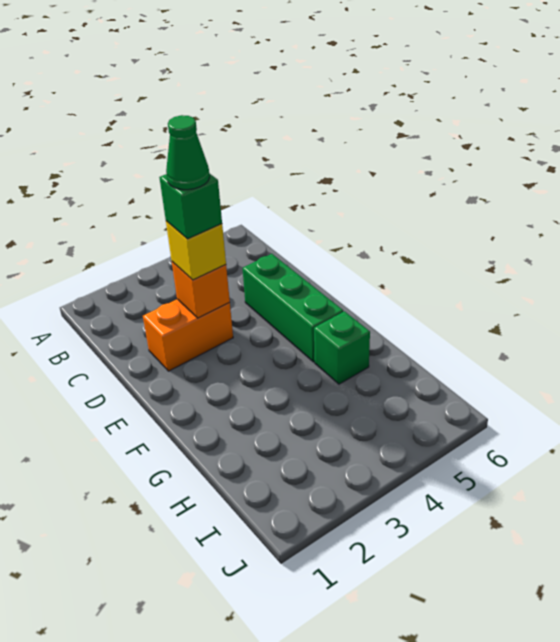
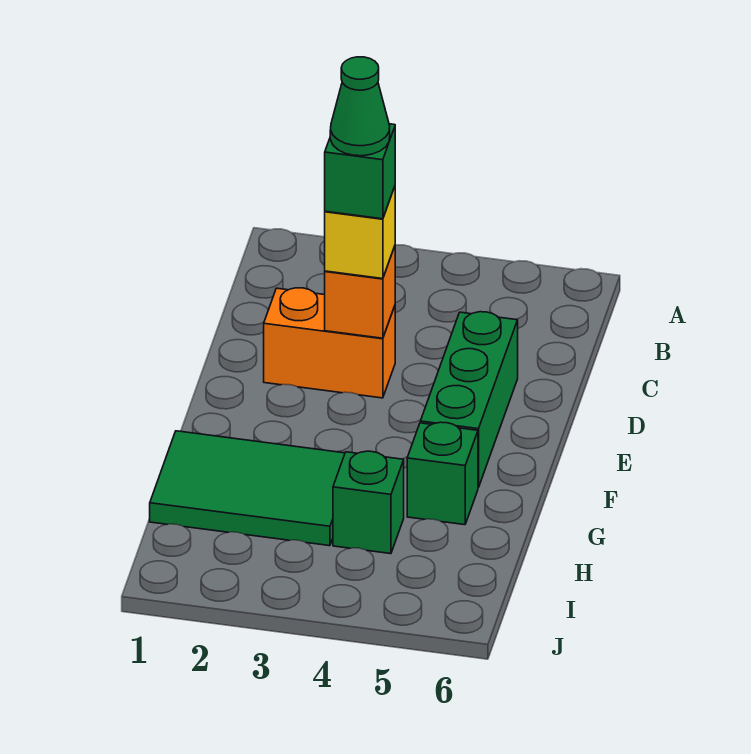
none -> green 2x3 tile [150,431,345,546]
none -> green 1x1 brick [333,451,404,554]

